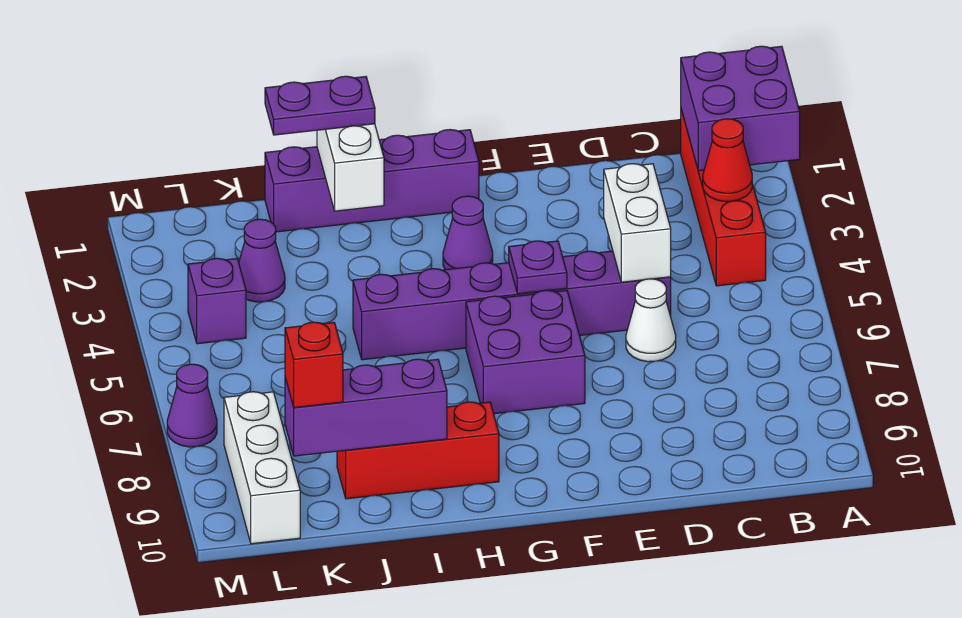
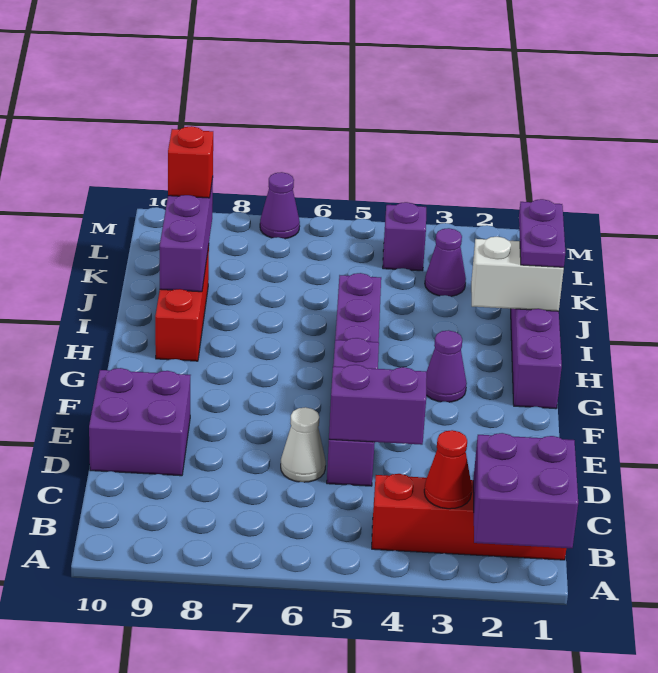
white 1x2 brick [604,164,671,282] -> purple 1x2 brick [329,365,427,445]
purple 2x2 brick [466,290,585,414] -> purple 2x2 brick moved to [89,368,190,476]
white 1x3 brick [224,392,300,544] -> none

